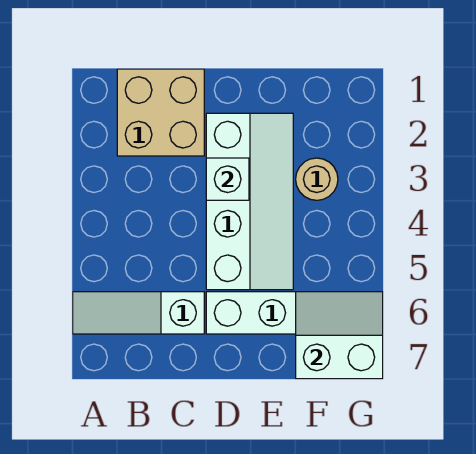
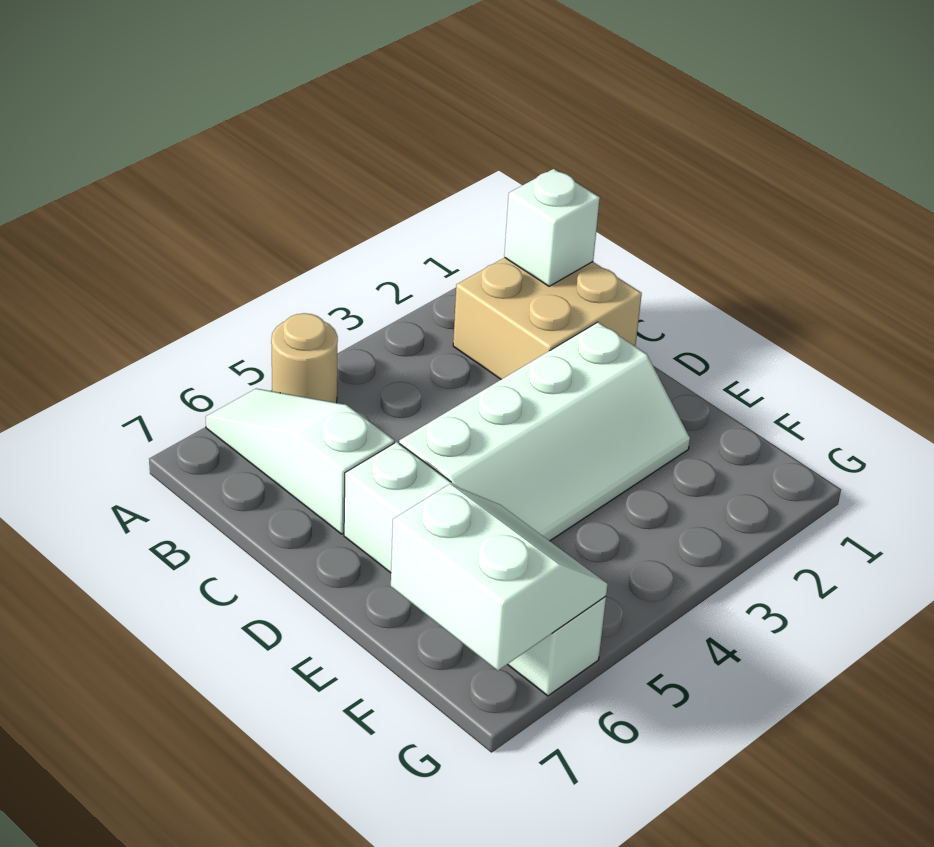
white 1x1 brick [206,158,249,200] -> white 1x1 brick moved to [504,169,600,286]
tan 1x1 round brick [296,158,338,200] -> tan 1x1 round brick moved to [271,313,338,403]

